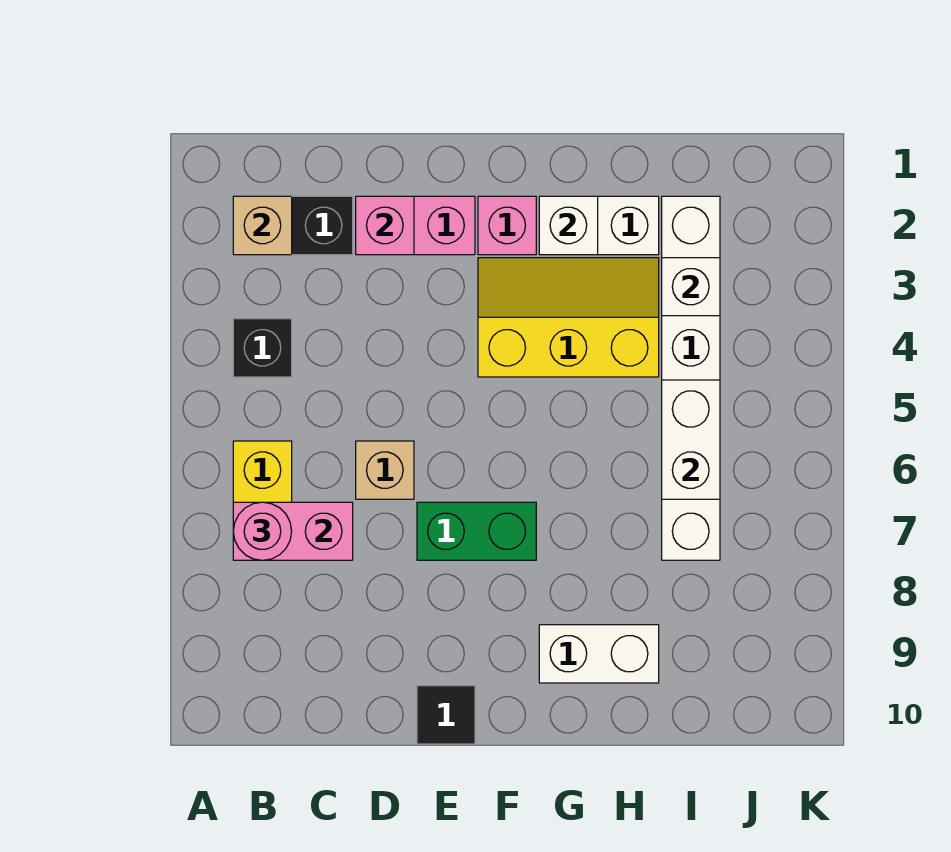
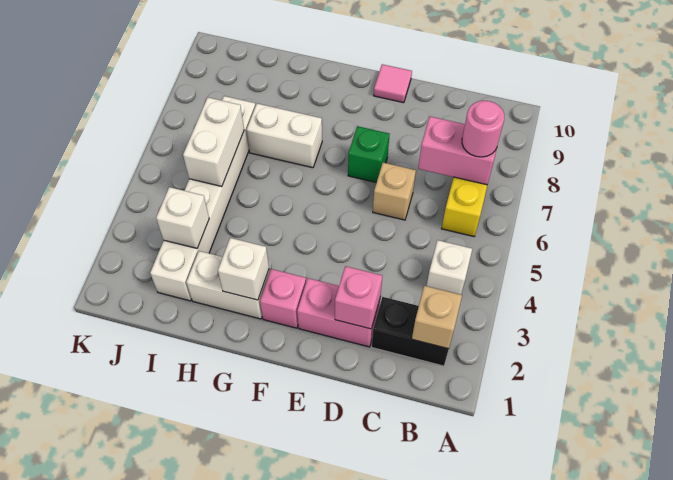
black 1x1 brick [233,319,292,377] -> white 1x1 brick [427,240,472,295]
green 1x2 brick [417,502,536,560] -> green 1x1 brick [348,126,390,183]
black 1x1 tile [417,686,475,744] -> pink 1x1 tile [374,64,412,103]
yellow 2x3 slope [478,258,659,377] -> none
white 1x2 brick [539,625,659,683] -> white 1x2 brick moved to [246,104,322,168]

